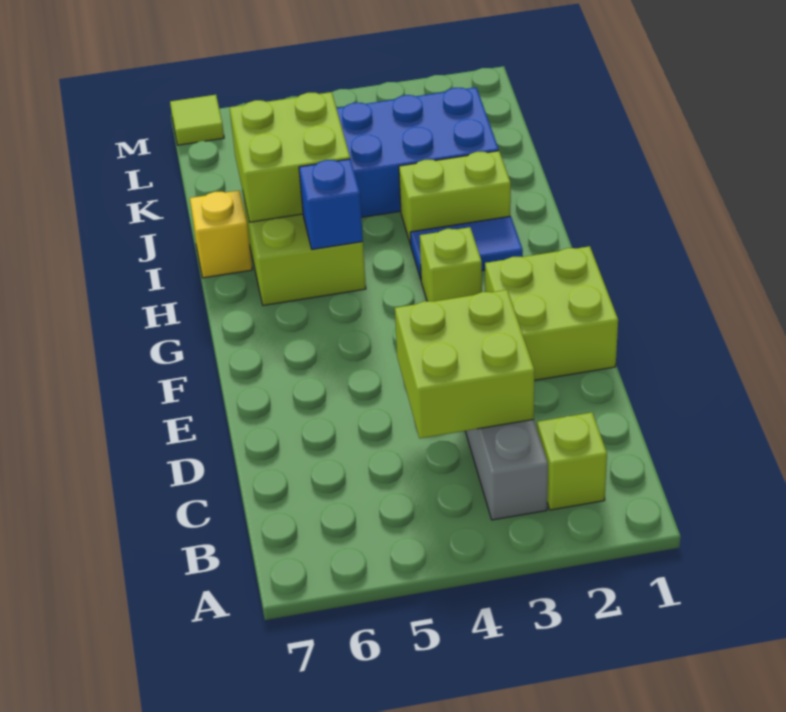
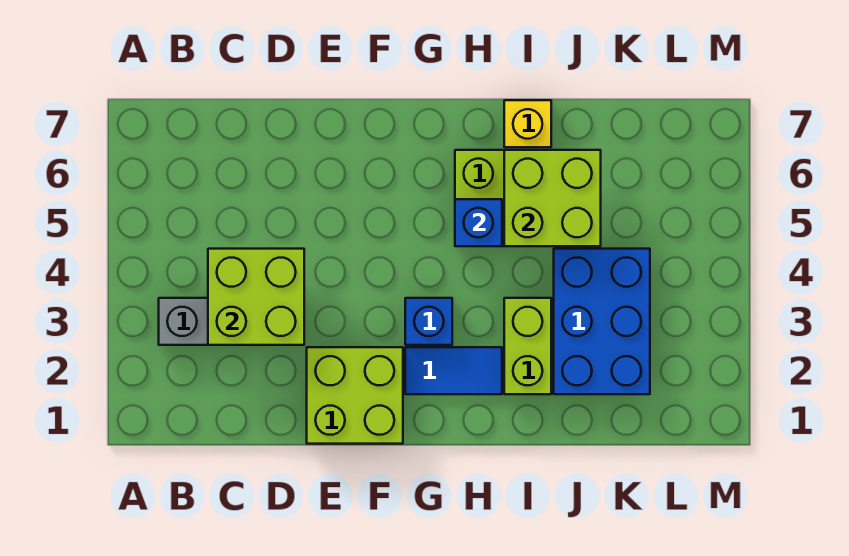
lime 1x1 brick [537,412,607,510] -> none
lime 1x1 brick [420,227,482,301] -> blue 1x1 brick [405,298,452,345]
blue 1x2 tile [410,216,523,279] -> blue 1x2 tile turned to [405,347,502,394]
lime 1x1 tile [170,95,224,145] -> none

